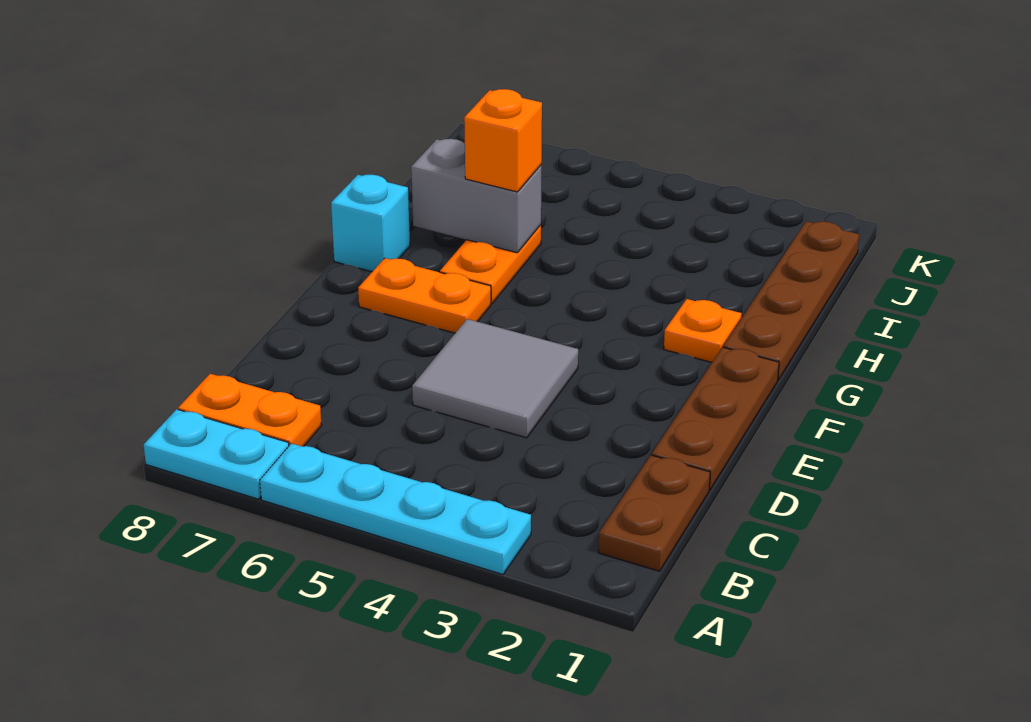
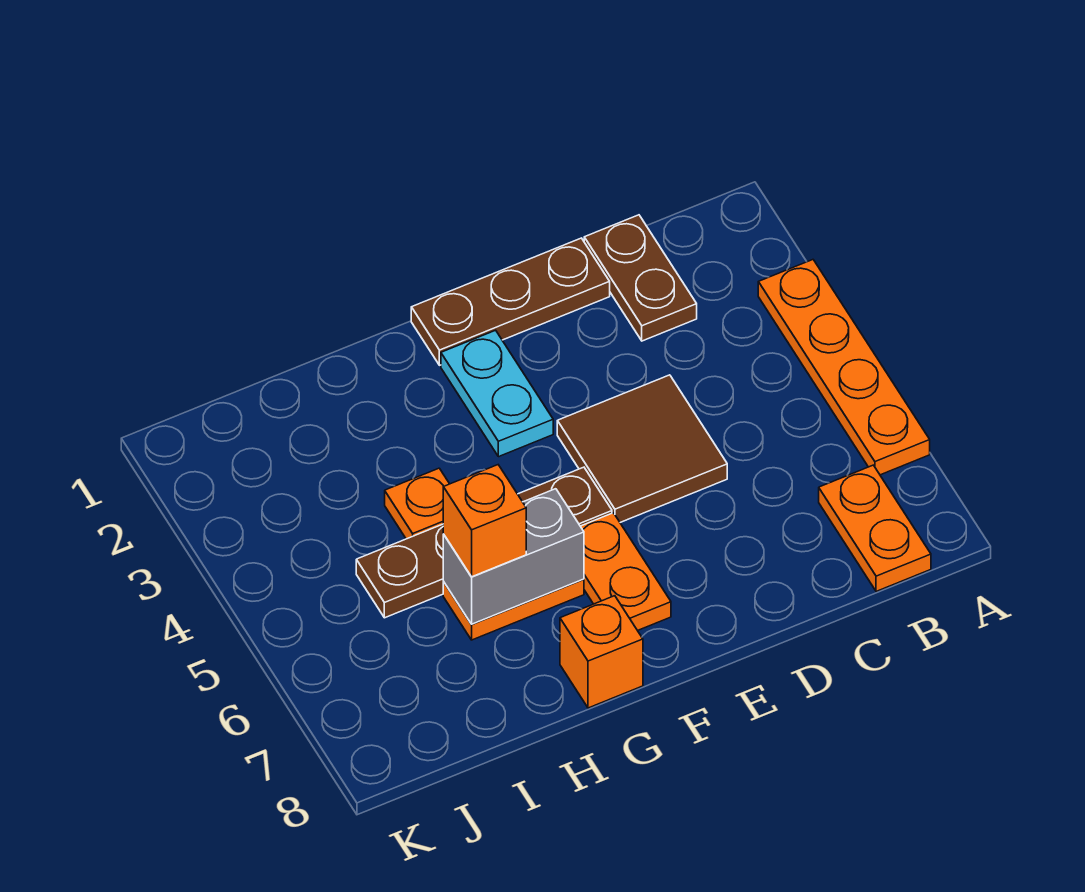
cyan 1x4 plate [260,443,531,574] -> orange 1x4 plate [758,260,930,475]
cyan 1x2 plate [144,409,289,499] -> cyan 1x2 plate moved to [441,330,553,457]
brown 1x2 plate [598,455,710,571] -> brown 1x2 plate turned to [584,215,697,341]
grey 2x2 tile [412,319,578,438] -> brown 2x2 tile [557,375,727,522]
brown 1x4 plate [723,221,859,380] -> brown 1x4 plate moved to [356,467,612,618]
orange 1x1 plate [664,299,742,362] -> orange 1x1 plate moved to [385,468,449,539]
cyan 1x1 brick [331,175,410,272] -> orange 1x1 brick [560,596,643,708]
grey 1x2 brick [411,139,541,253] -> grey 1x2 brick turned to [443,489,584,624]

